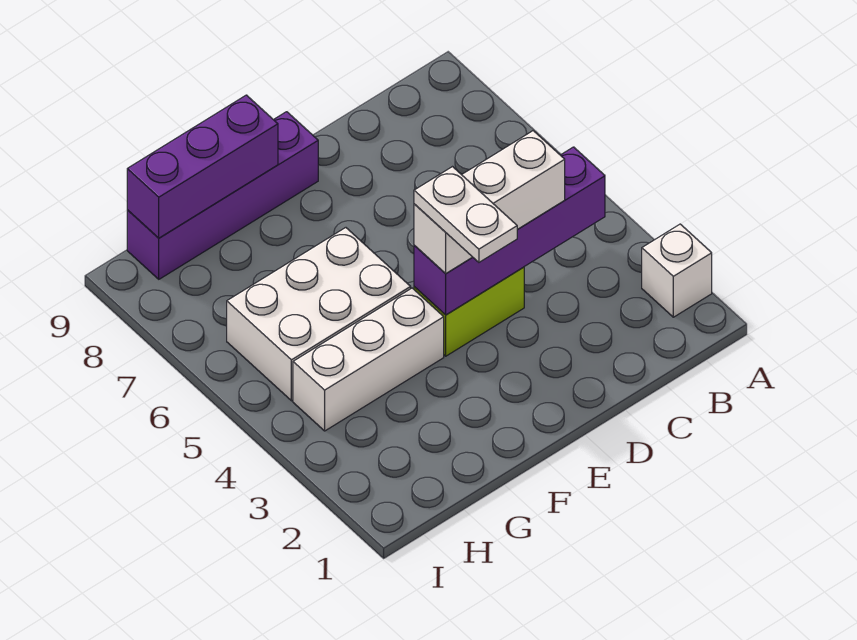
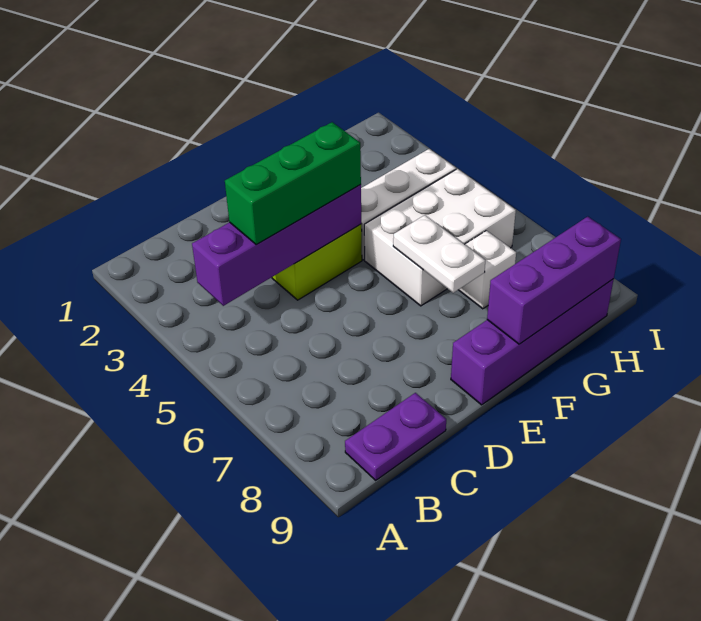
white 1x1 brick [642,224,712,317] -> white 1x1 brick moved to [459,231,516,309]
none -> purple 1x2 plate [345,393,446,480]
white 1x3 brick [414,131,565,274] -> green 1x3 brick [225,122,361,245]
white 1x2 plate [414,167,517,262] -> white 1x2 plate moved to [393,215,485,293]

